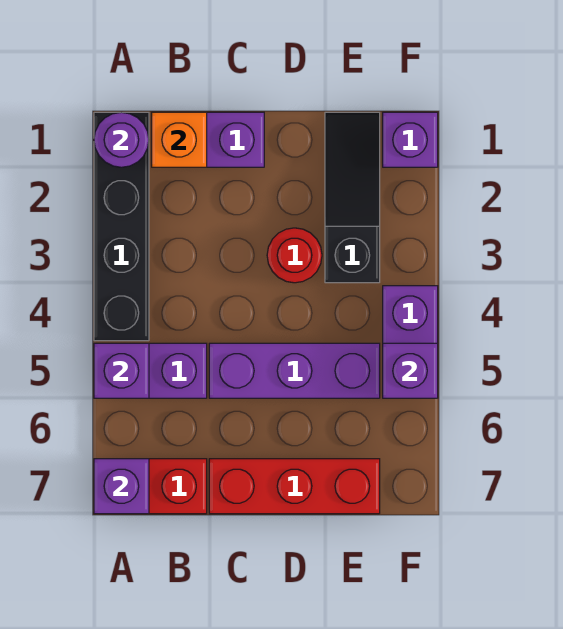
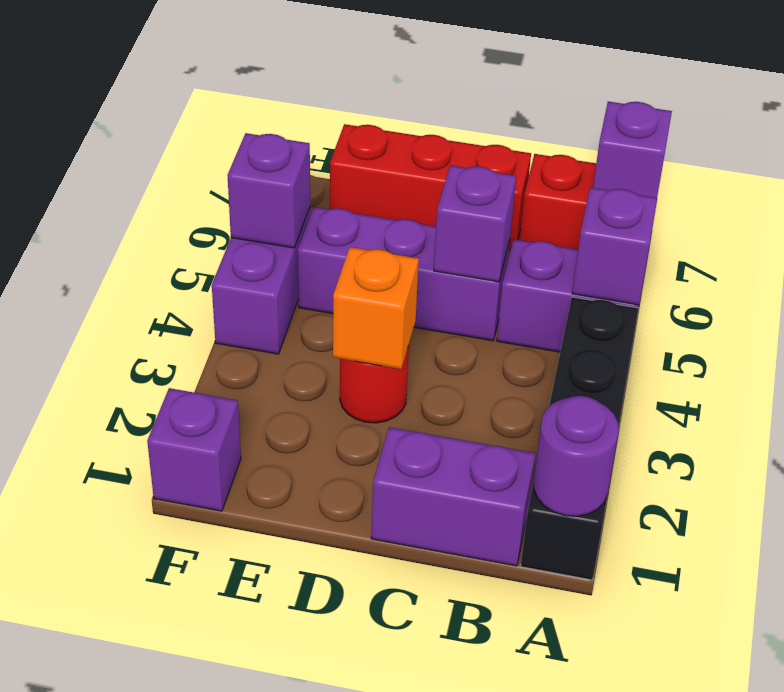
orange 1x1 brick [152,112,207,167] -> orange 1x1 brick moved to [333,247,419,369]
none -> purple 1x1 brick [434,165,516,282]
black 1x3 slope [325,112,380,283] -> none

